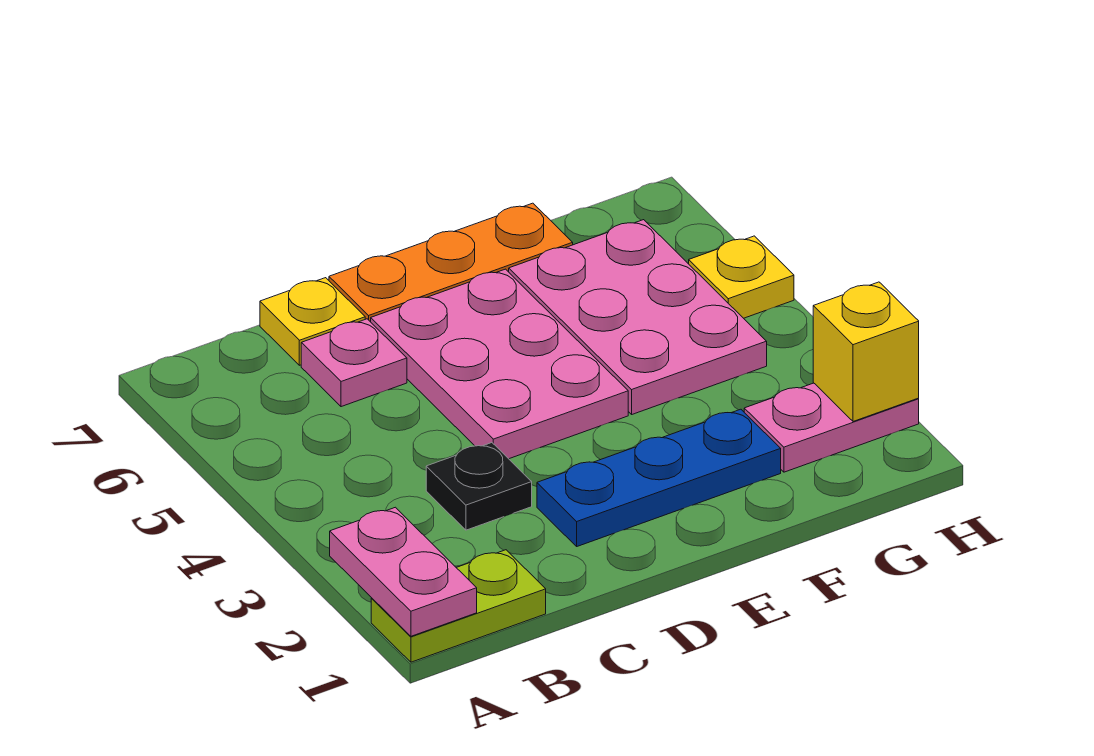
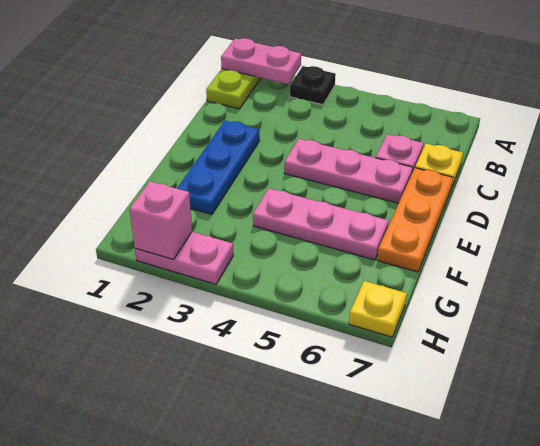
black 1x1 plate [426,443,532,530] -> black 1x1 plate moved to [290,66,336,105]
pink 2x3 plate [371,269,628,459] -> pink 1x3 plate [284,139,413,203]
pink 2x3 plate [509,220,767,414] -> pink 1x3 plate [253,188,389,260]
pink 1x2 plate [744,383,919,472] -> pink 1x2 plate turned to [135,232,233,284]
yellow 1x1 brick [813,282,919,422] -> pink 1x1 brick [129,181,192,259]
yellow 1x1 plate [689,236,794,318] -> yellow 1x1 plate moved to [349,281,407,337]

